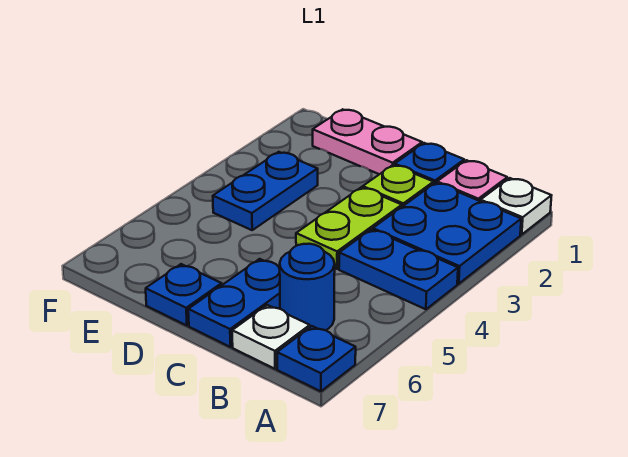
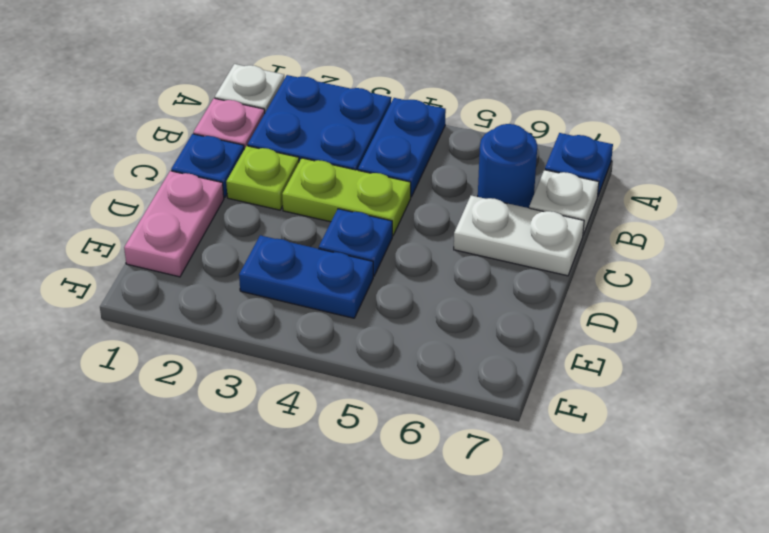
blue 1x2 plate [188,259,280,347] -> white 1x2 plate [454,196,584,276]
blue 1x1 plate [146,264,222,326] -> blue 1x1 plate moved to [319,209,392,276]

